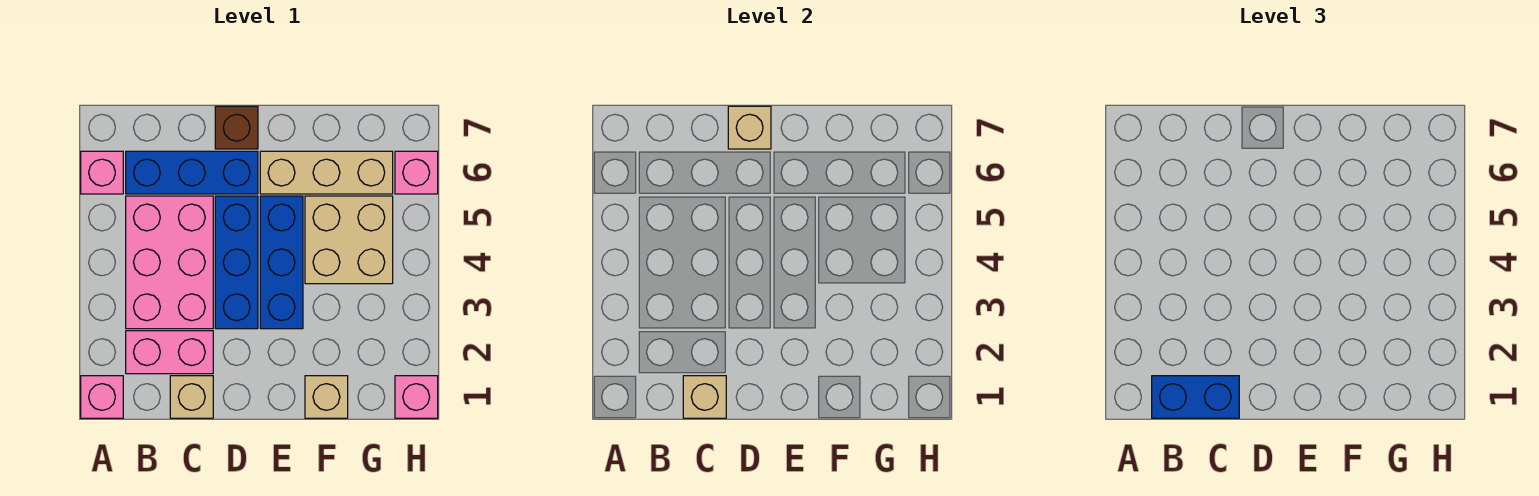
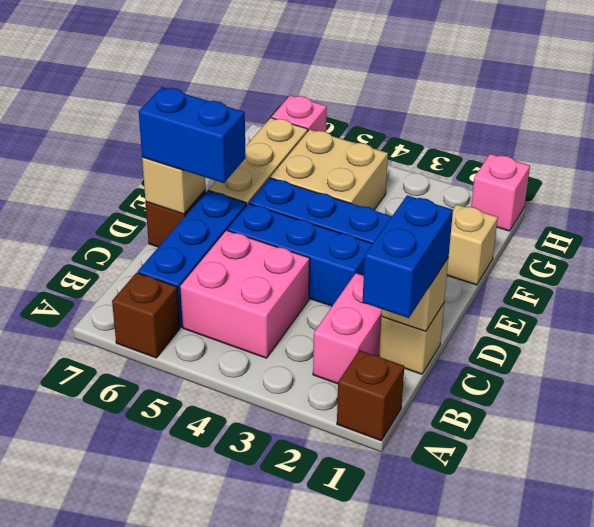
pink 1x1 brick [81,376,123,418] -> brown 1x1 brick [337,350,404,441]
pink 1x1 brick [81,151,123,194] -> brown 1x1 brick [112,273,180,358]
pink 2x3 brick [126,196,213,329] -> pink 2x2 brick [180,230,310,358]
none -> blue 1x2 brick [139,87,246,183]

